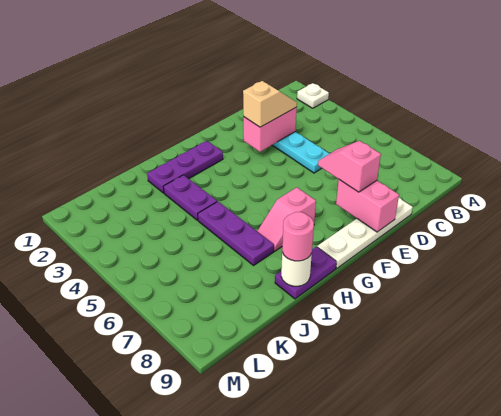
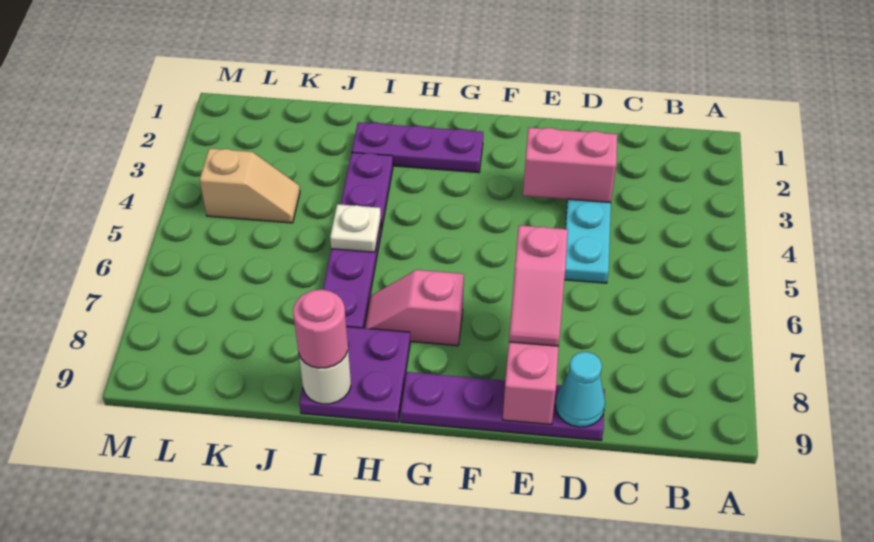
white 1x1 plate [297,83,329,108] -> white 1x1 plate moved to [330,204,381,252]
tan 1x2 slope [243,81,297,127] -> tan 1x2 slope moved to [200,148,300,223]
white 1x4 plate [317,198,413,268] -> purple 1x4 plate [400,372,605,440]
none -> cyan 1x1 cone [556,352,605,427]
pink 1x2 slope [318,141,381,192] -> pink 1x2 slope turned to [509,225,568,346]
purple 1x2 plate [275,247,337,299] -> purple 2x2 plate [299,327,410,422]

